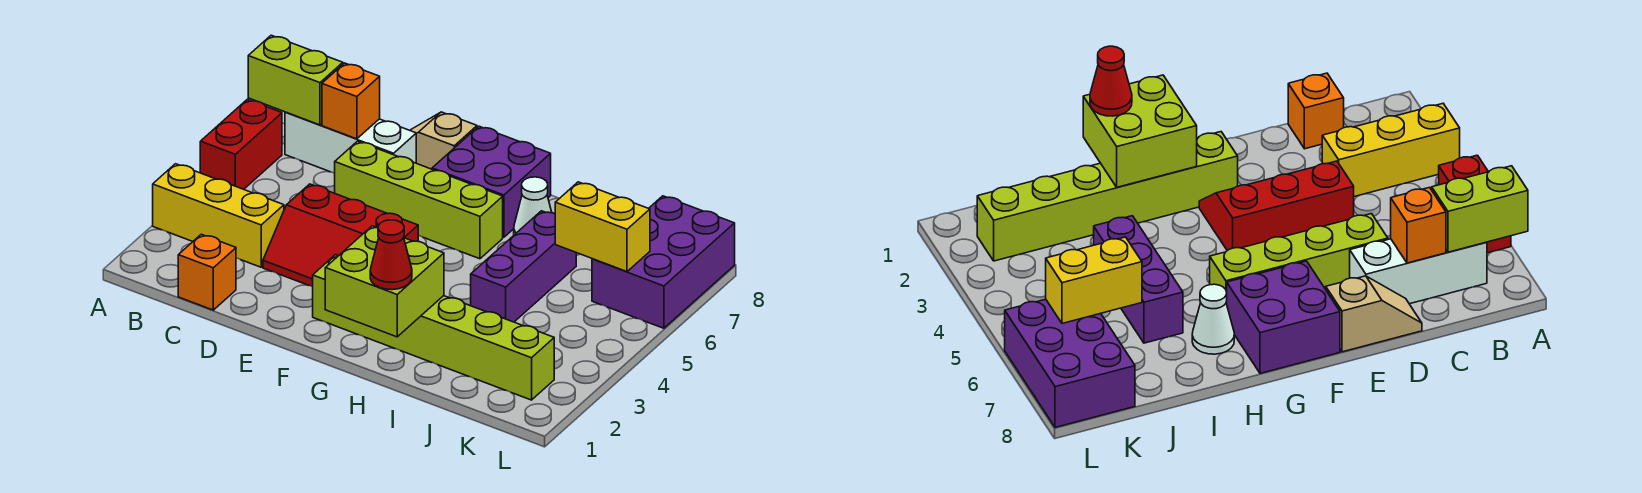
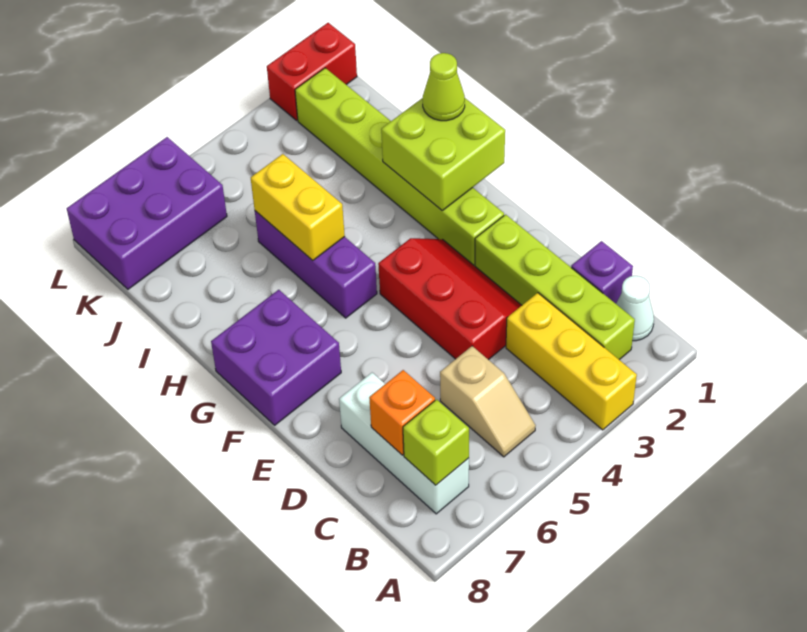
red 1x2 brick [200,100,282,189] -> red 1x2 brick moved to [267,23,357,120]
lime 1x2 brick [248,35,343,125] -> lime 1x1 brick [403,399,469,485]
orange 1x1 brick [178,234,236,310] -> purple 1x1 brick [571,241,633,304]
lime 1x4 brick [335,141,503,259] -> lime 1x4 brick moved to [475,214,635,360]
tan 1x2 slope [410,112,477,169] -> tan 1x2 slope moved to [440,346,536,457]
red 1x1 cone [370,220,412,290] -> lime 1x1 cone [423,53,465,121]
white 1x1 cone [514,177,552,235] -> white 1x1 cone moved to [616,276,654,341]
purple 1x3 brick [471,211,576,322] -> purple 1x3 brick turned to [255,211,377,318]
yellow 1x2 brick [555,182,650,272] -> yellow 1x2 brick moved to [251,154,345,260]

